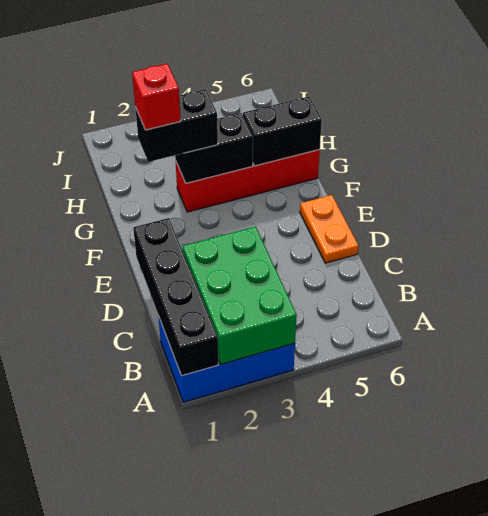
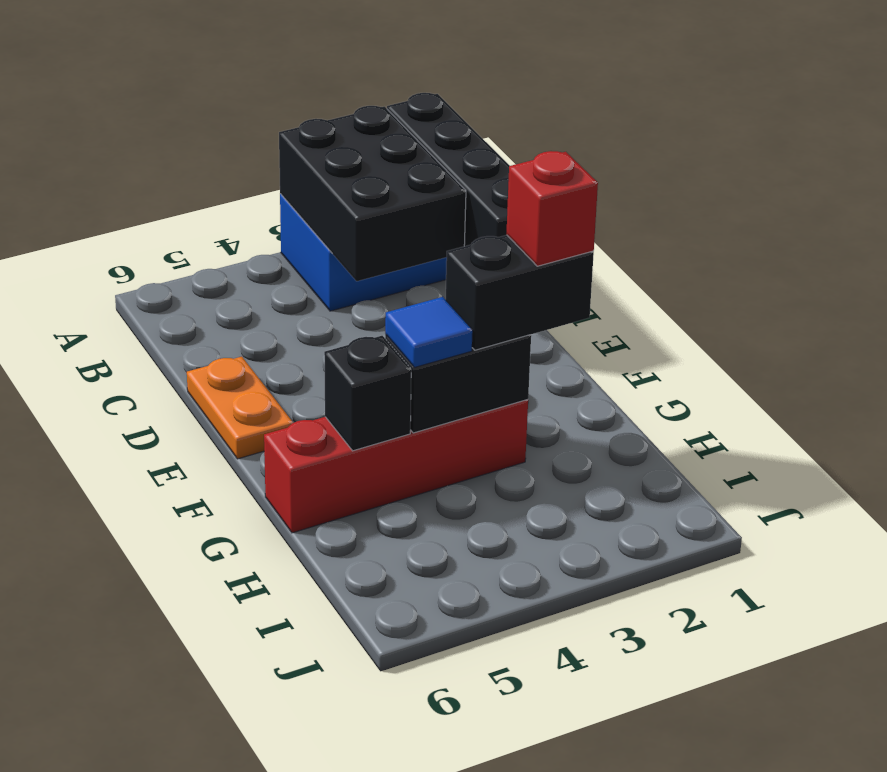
green 2x3 brick [183,227,297,364] -> black 2x3 brick [279,106,466,281]
none -> blue 1x1 tile [385,297,473,367]
black 1x2 brick [243,96,322,166] -> black 1x1 brick [324,336,411,451]

